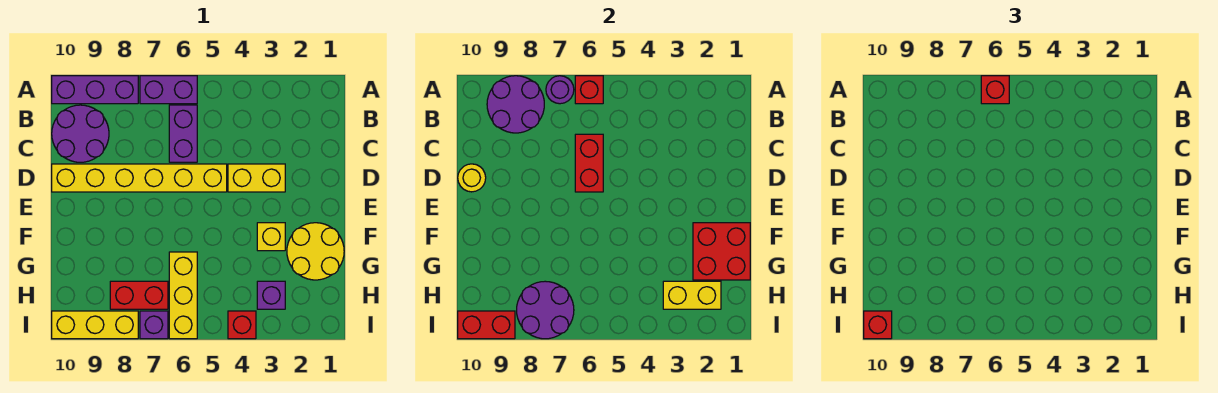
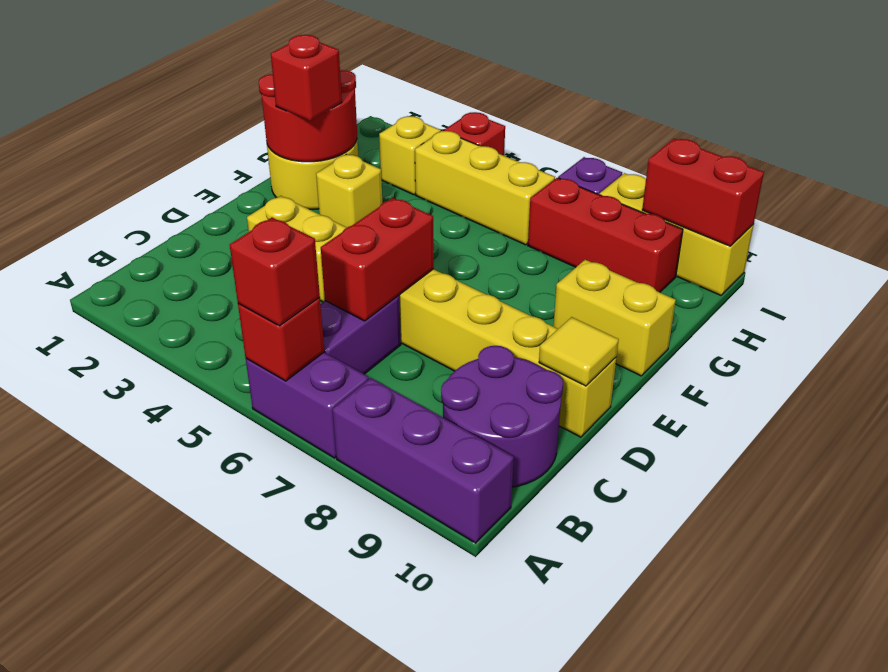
purple 1x1 round brick [546,76,574,104] -> none
purple 2x2 round brick [487,76,544,133] -> none
yellow 1x1 round brick [458,164,486,192] -> yellow 1x1 tile [539,317,619,386]
red 2x2 brick [693,223,750,280] -> red 2x2 round brick [259,70,357,162]
yellow 1x3 brick [169,252,197,339] -> yellow 1x3 brick turned to [415,131,555,245]
yellow 1x2 brick [663,281,721,309] -> yellow 1x2 brick moved to [553,260,676,376]
purple 1x1 brick [257,281,285,309] -> yellow 1x1 brick [379,116,441,195]
red 1x2 brick [110,281,168,309] -> red 1x3 brick [528,178,683,292]
purple 2x2 round brick [517,281,574,339] -> none
red 1x1 brick [864,311,892,339] -> red 1x1 brick moved to [271,35,342,121]

